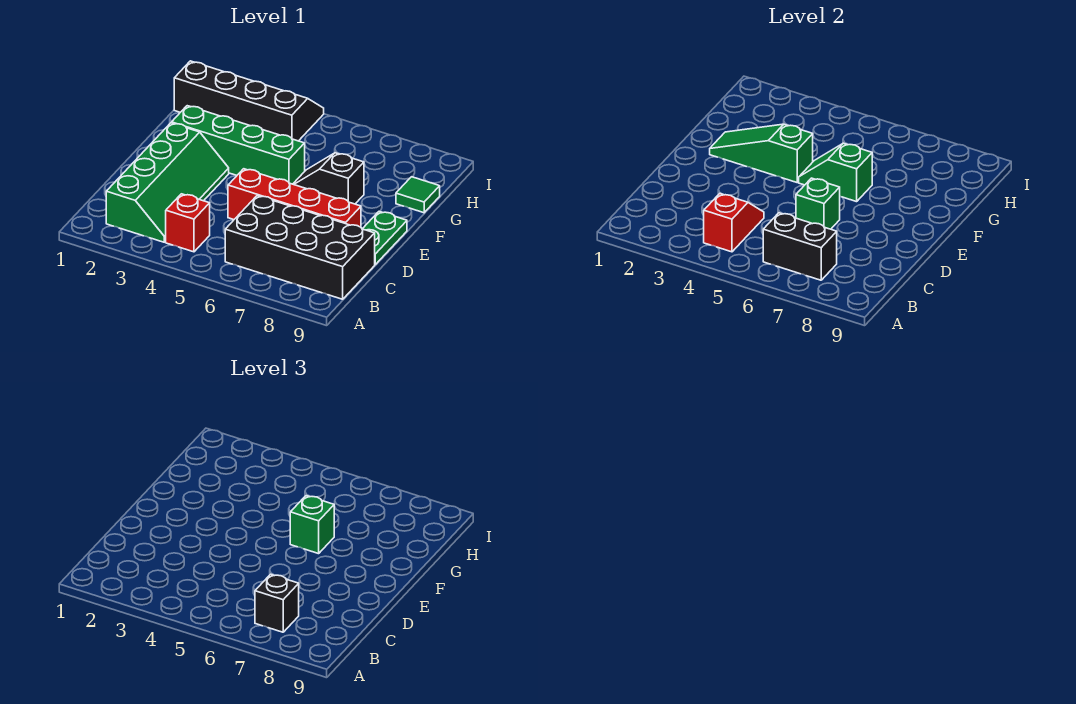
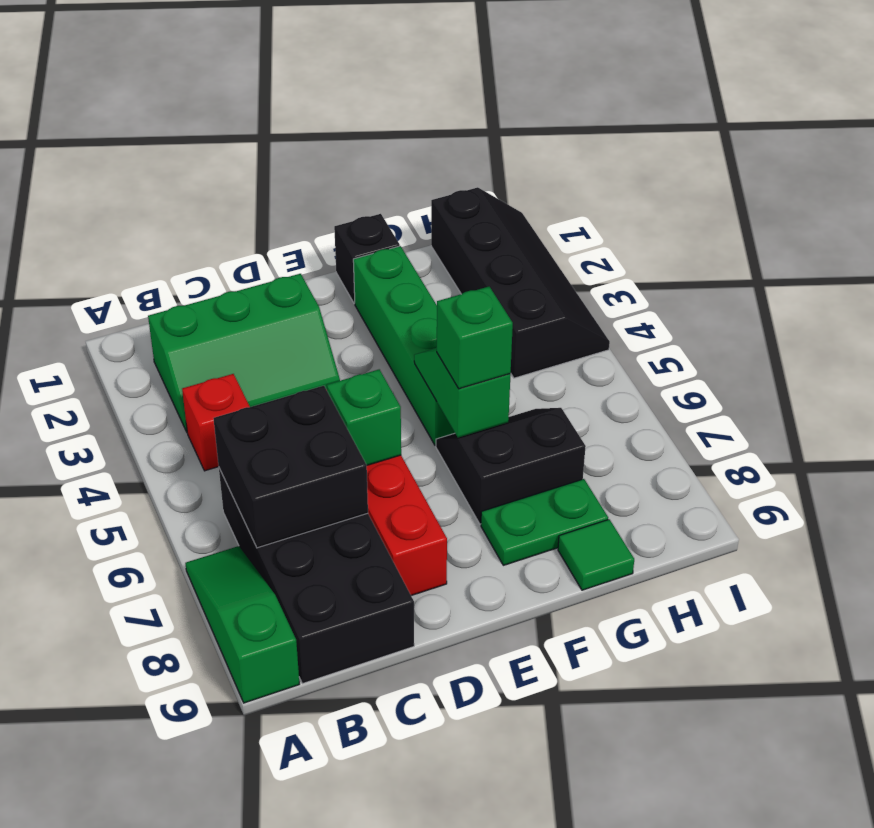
green 2x4 slope [106,123,229,242] -> green 2x3 slope [148,274,340,432]
red 1x2 slope [704,194,764,252] -> none
black 1x2 brick [763,213,837,280] -> black 2x2 brick [214,386,368,548]
black 1x1 brick [255,574,299,632] -> black 1x1 brick moved to [334,214,400,303]
green 1x2 plate [363,212,407,264] -> green 1x2 plate moved to [481,479,608,565]
green 1x3 slope [710,124,813,182] -> green 1x3 slope moved to [185,546,299,703]
black 1x2 slope [293,153,364,204] -> black 2x2 slope [436,408,586,524]

